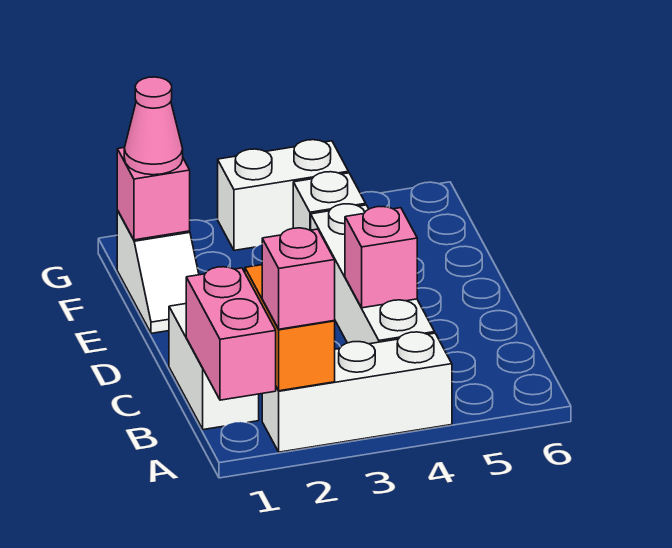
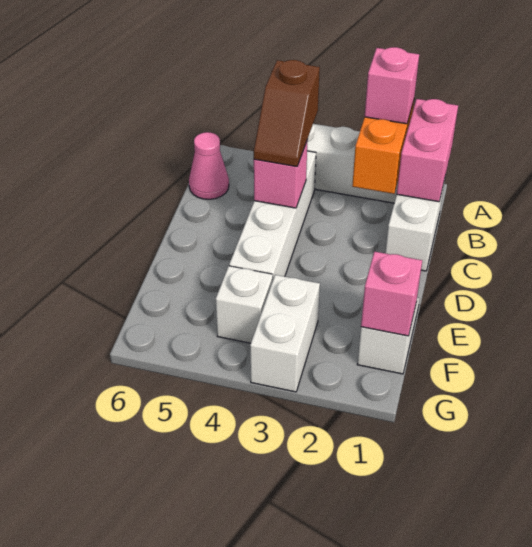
none -> brown 1x2 slope [254,60,320,167]
pink 1x1 cone [124,77,183,175] -> pink 1x1 cone moved to [189,132,229,199]
white 1x2 brick [218,140,348,250] -> white 1x2 brick turned to [250,275,320,392]

